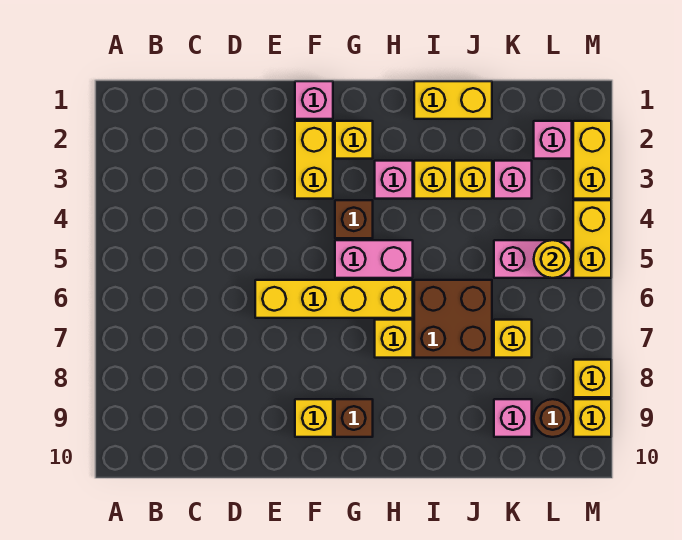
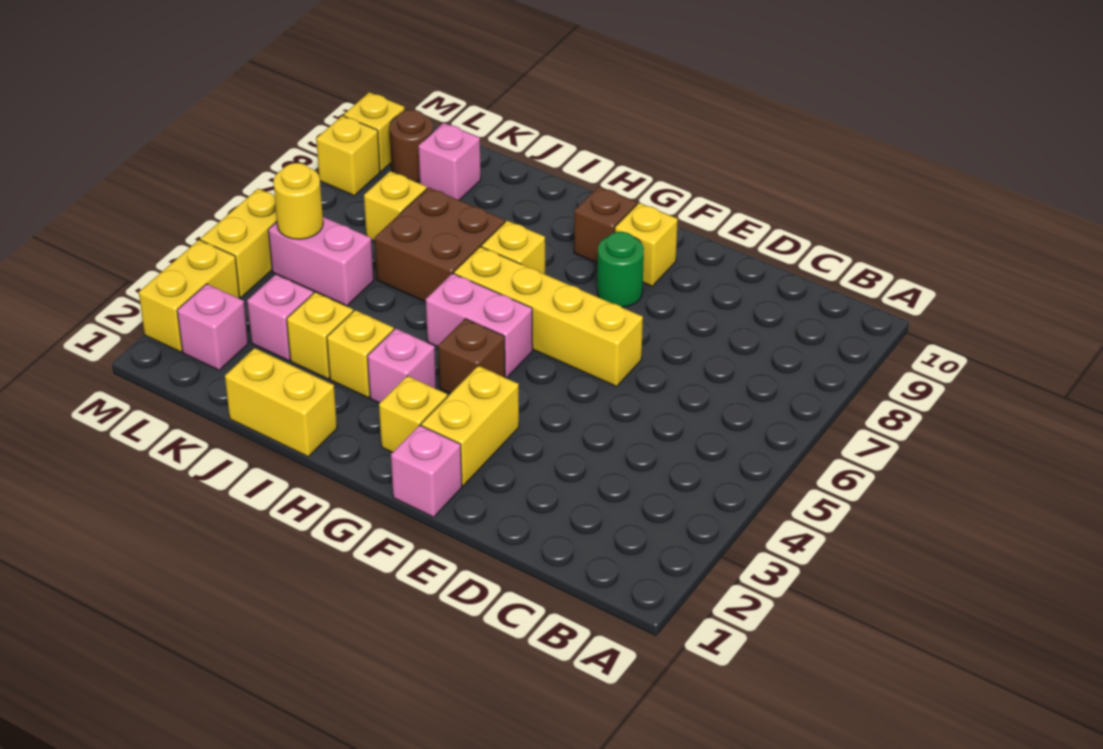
none -> green 1x1 round brick [597,232,644,307]

